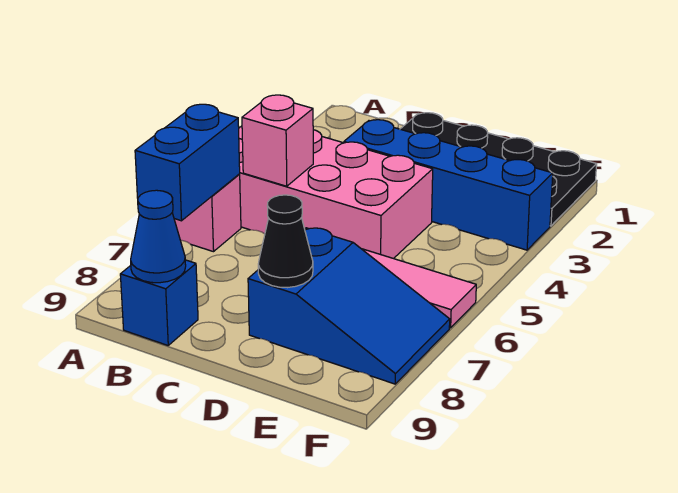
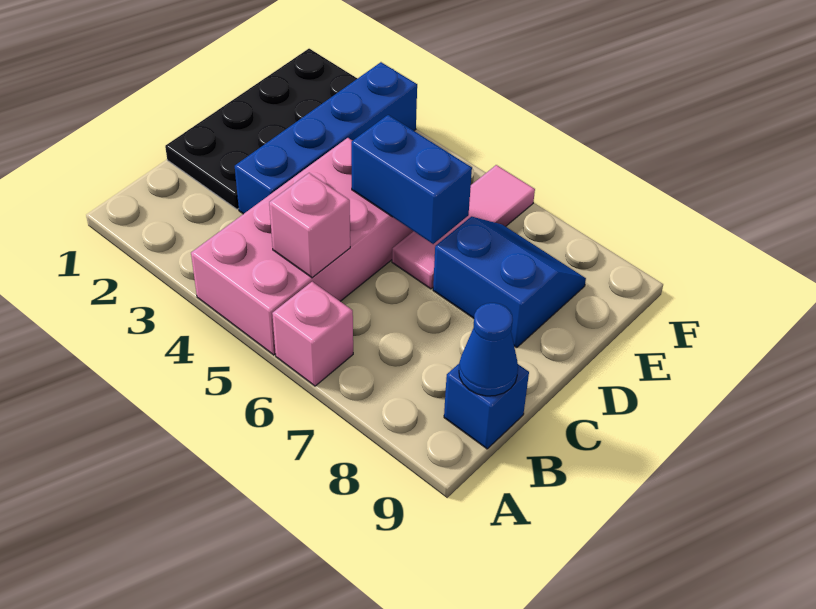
blue 1x2 brick [135,104,240,221] -> blue 1x2 brick moved to [351,115,472,244]
blue 2x3 slope [248,228,450,384] -> blue 2x2 slope [433,217,586,348]
black 1x1 cone [258,195,313,288] -> none

